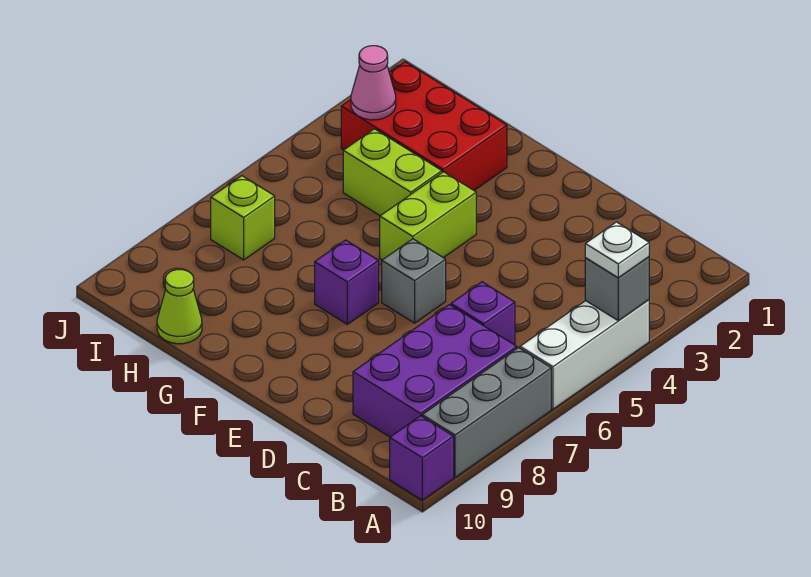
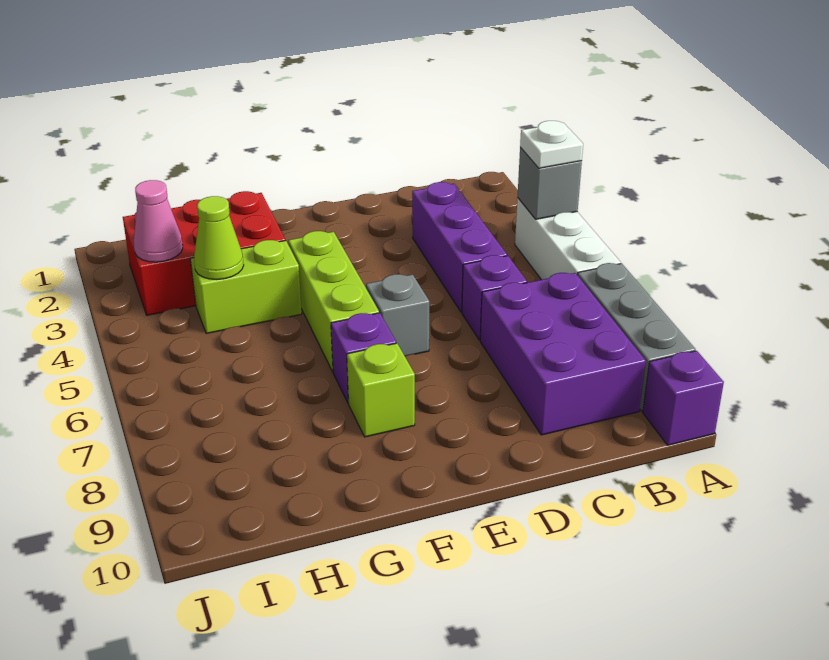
none -> purple 1x3 brick [412,182,507,312]
lime 1x2 brick [380,172,476,260] -> lime 1x3 brick [288,231,379,372]
lime 1x1 cone [157,270,202,344] -> lime 1x1 cone moved to [194,196,244,280]
lime 1x1 brick [211,176,275,260] -> lime 1x1 brick moved to [347,343,415,437]

